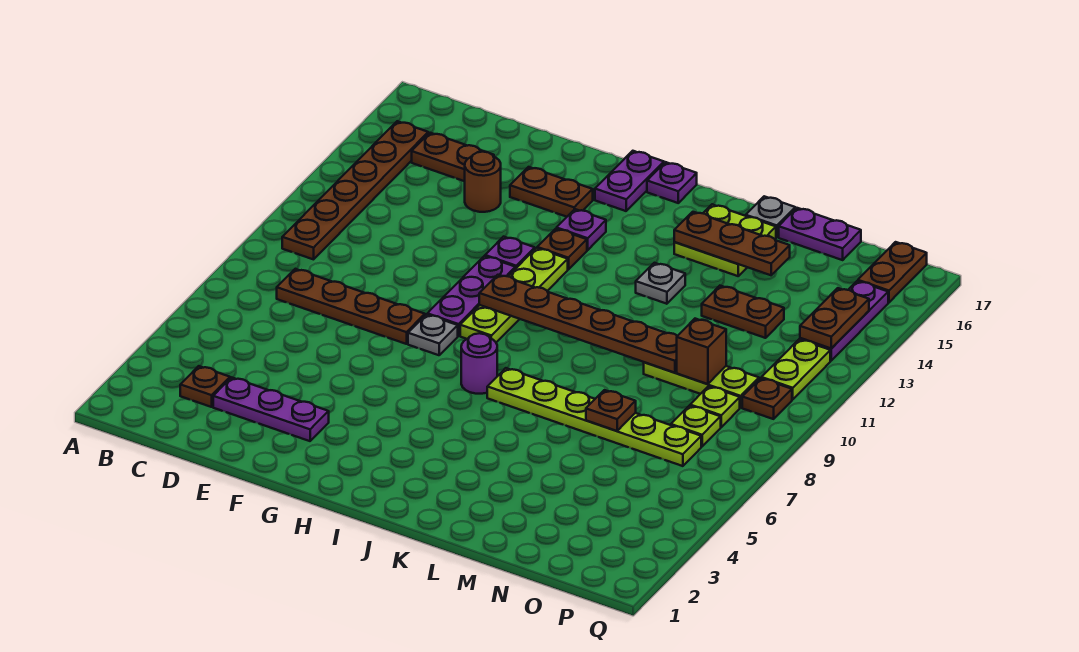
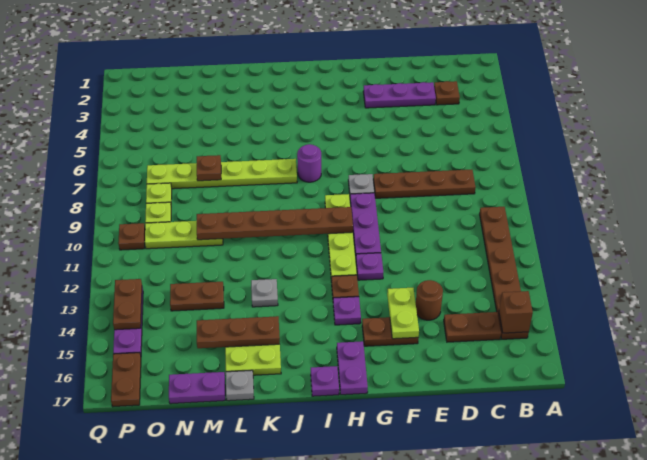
brown 1x1 brick [677,319,726,384] -> brown 1x1 brick moved to [499,291,533,333]
lime 1x2 plate [762,339,830,400] -> lime 1x2 plate moved to [387,288,419,339]

